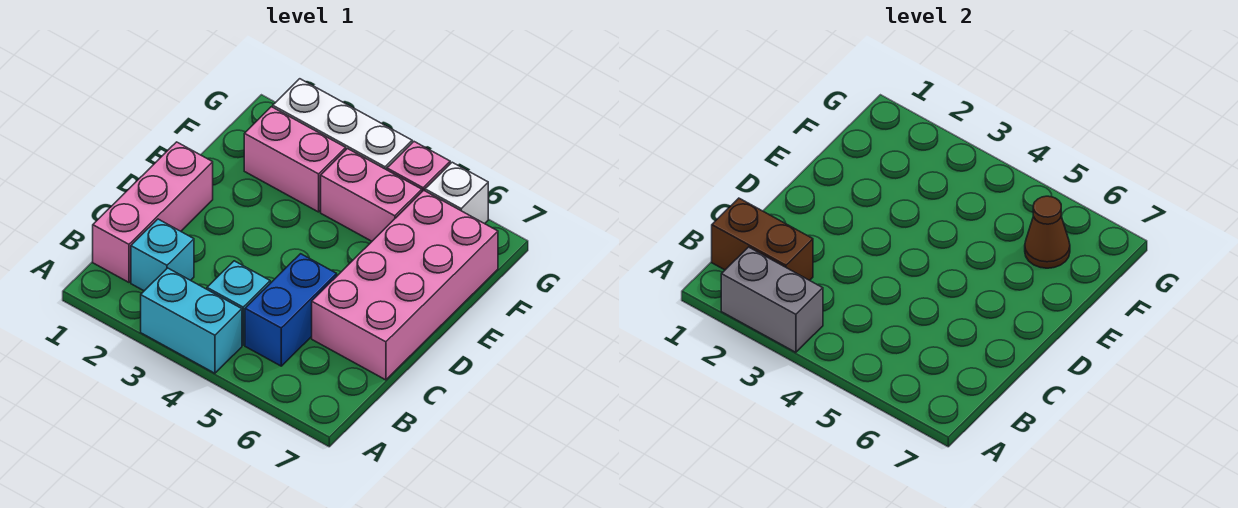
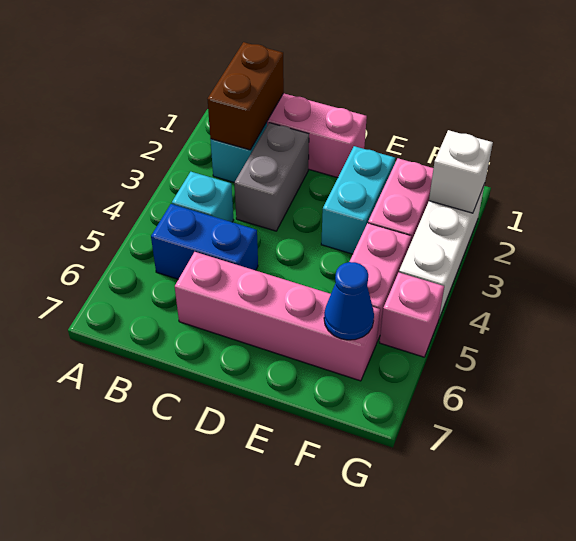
grey 1x2 brick [721,247,823,352] -> grey 1x2 brick moved to [234,123,309,231]
cyan 1x2 brick [141,268,242,373] -> cyan 1x2 brick moved to [321,146,395,254]
pink 2x4 brick [312,190,498,380] -> pink 1x4 brick [175,252,380,381]
brown 1x1 cone [1025,196,1070,268] -> blue 1x1 cone [324,262,374,340]
white 1x1 brick [425,162,488,224] -> white 1x1 brick moved to [429,130,493,213]

